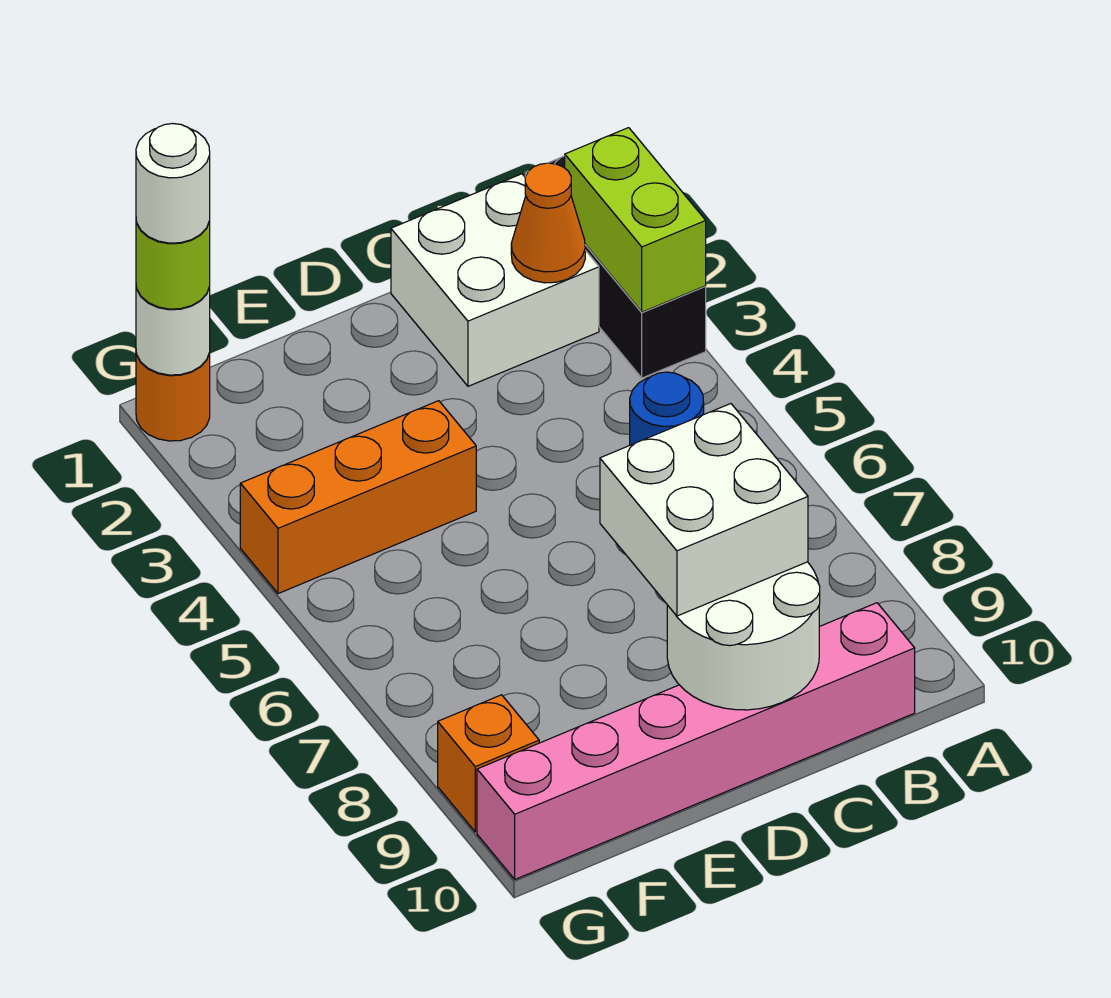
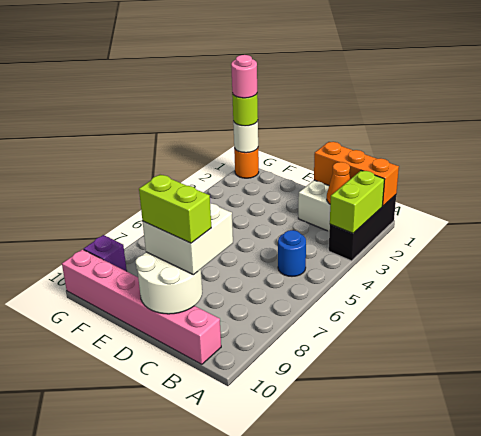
none -> lime 1x2 brick [139,175,211,243]
orange 1x3 brick [240,401,476,594] -> orange 1x3 brick moved to [314,142,399,206]
white 1x1 round brick [136,124,210,243] -> pink 1x1 round brick [231,55,257,98]
orange 1x1 brick [438,695,539,832] -> purple 1x1 brick [84,235,127,271]

